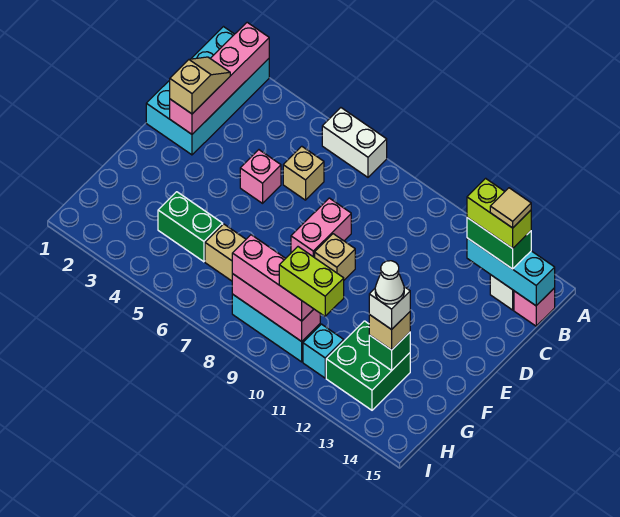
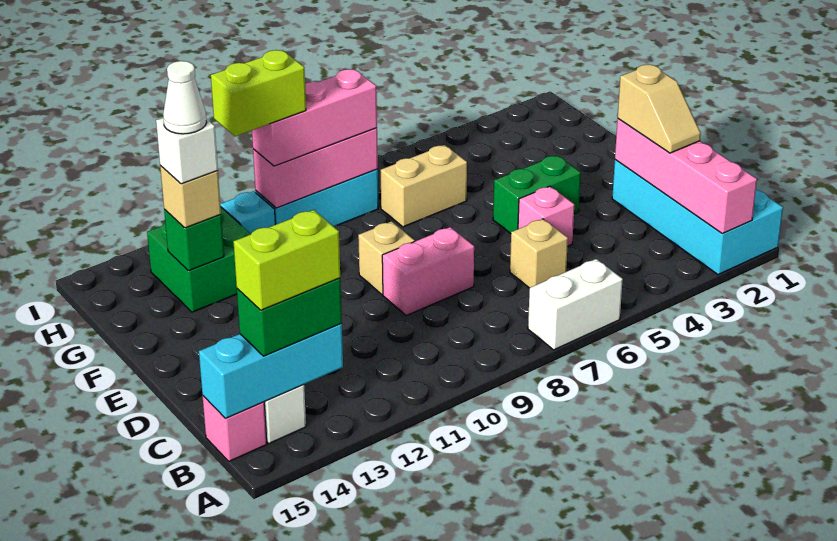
tan 1x1 tile [490,188,531,228] -> none
pink 1x2 brick [291,198,351,258] -> pink 1x2 brick turned to [382,227,474,316]
green 1x2 brick [158,192,223,262] -> green 1x2 brick moved to [493,155,581,233]

